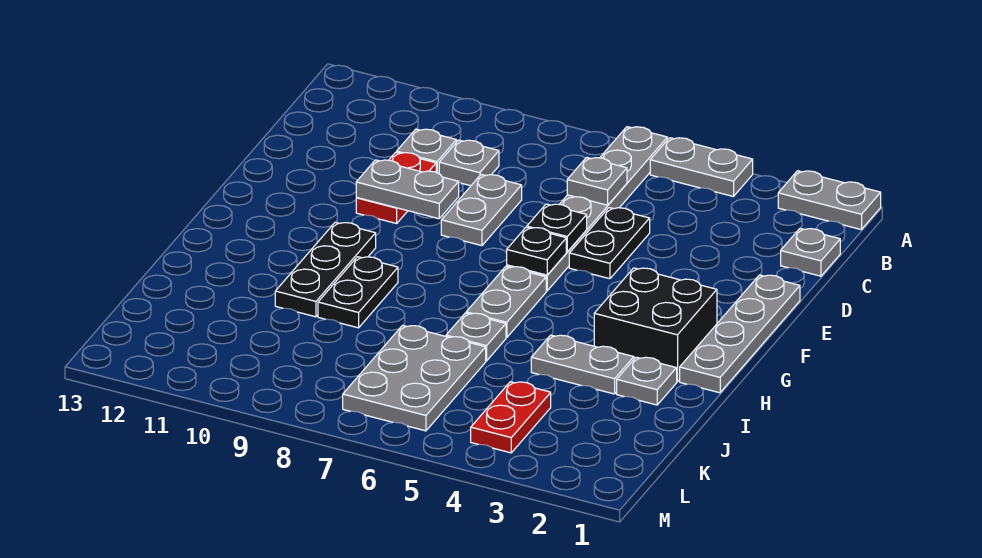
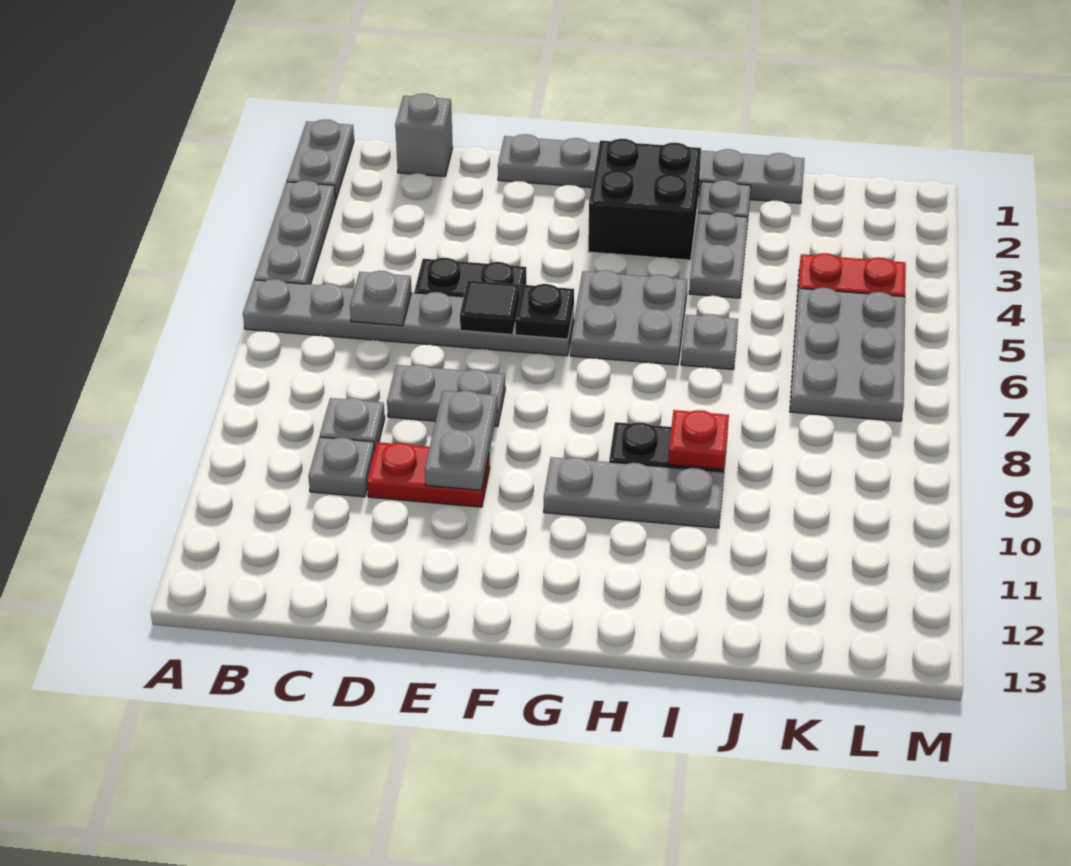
grey 1x2 plate [650,138,753,197] -> grey 1x3 plate [254,180,336,284]
grey 1x1 plate [781,228,840,276] -> grey 1x1 brick [395,94,453,177]
grey 1x4 plate [680,275,800,393] -> grey 1x6 plate [498,134,804,203]
black 1x1 plate [527,204,587,252] -> black 1x1 tile [460,280,519,335]
grey 1x2 plate [466,267,546,338] -> grey 2x2 plate [570,270,687,365]
black 1x3 plate [275,222,376,317] -> grey 1x3 plate [544,457,724,528]
none -> red 1x1 plate [668,410,729,470]
grey 2x3 plate [343,325,486,431] -> grey 2x3 plate turned to [790,288,905,421]

